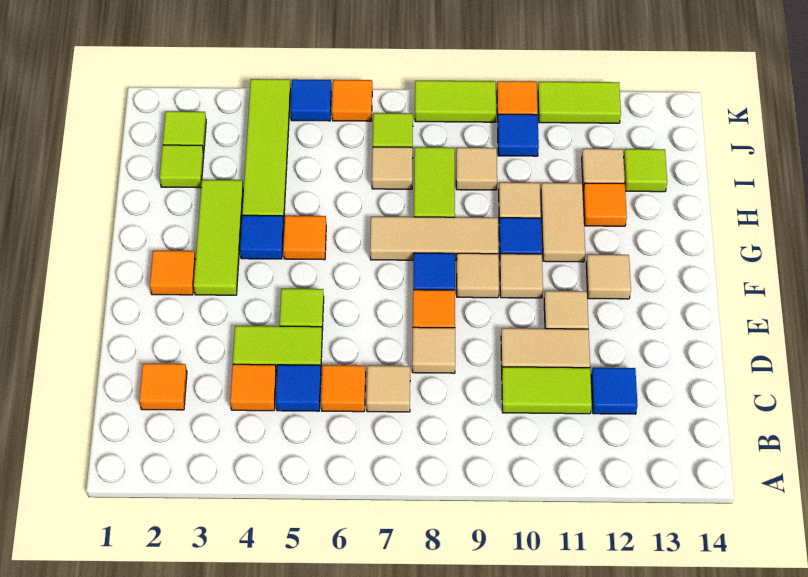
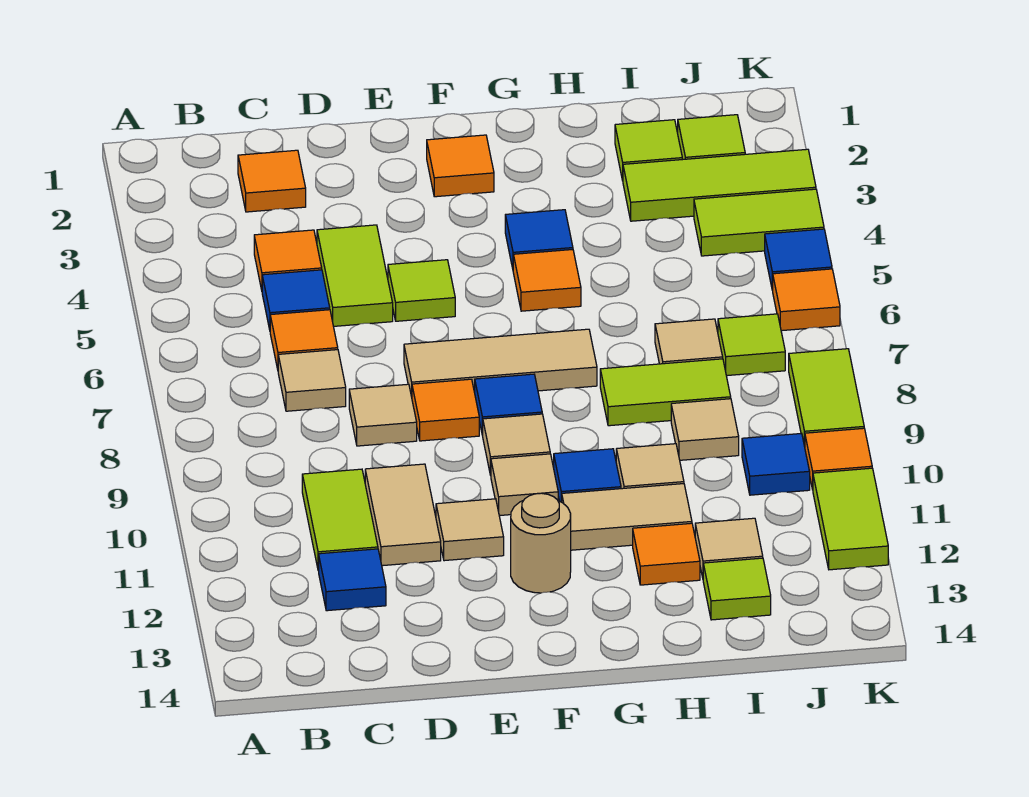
lime 1x3 tile [194,180,243,295] -> lime 1x3 tile moved to [623,149,816,221]
tan 1x1 tile [586,254,631,299] -> tan 1x1 round brick [511,493,571,593]
tan 1x3 tile [370,217,498,261] -> tan 1x3 tile turned to [404,329,597,397]
lime 1x4 tile [242,79,291,222] -> lime 1x2 tile [694,189,824,256]

